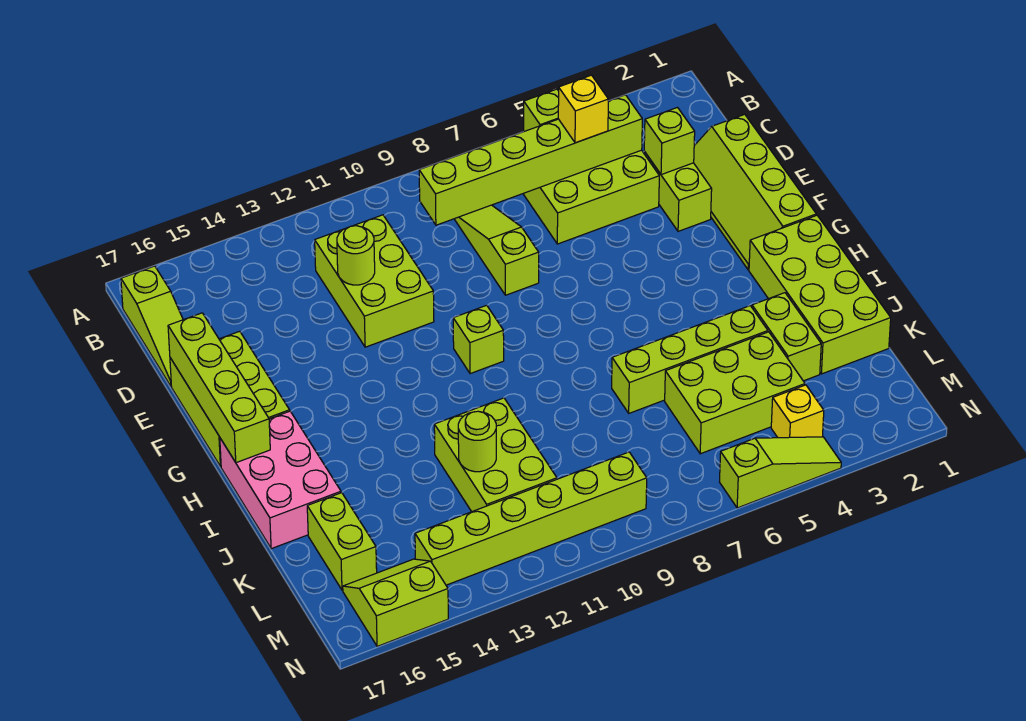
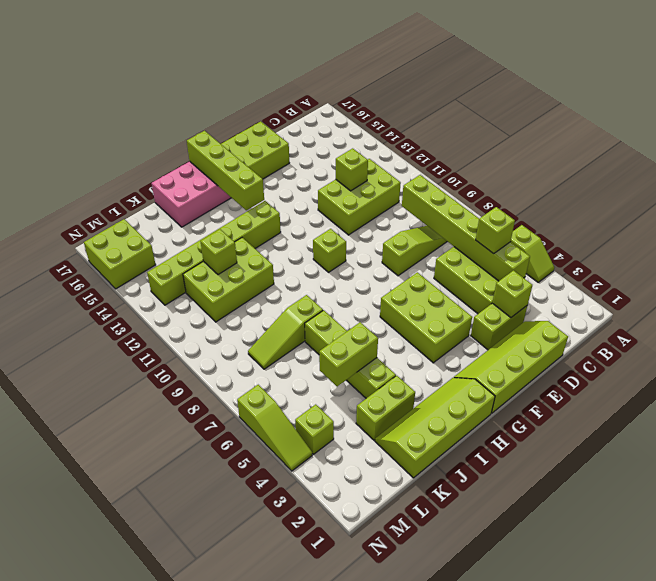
lime 1x3 slope [121,266,183,386] -> lime 1x3 slope moved to [248,295,323,369]
yellow 1x1 brick [558,75,608,143] -> lime 1x1 brick [476,207,515,254]
lime 1x1 round brick [337,226,375,285] -> lime 1x1 brick [336,148,368,191]
lime 1x4 brick [168,313,270,463] -> lime 1x4 brick turned to [187,131,264,210]
lime 2x4 brick [749,215,891,374] -> lime 2x4 slope [375,378,495,478]
lime 2x3 brick [665,332,805,454] -> lime 2x3 brick moved to [380,272,472,363]
lime 1x1 round brick [458,411,496,472] -> lime 1x1 brick [200,229,237,275]
lime 1x2 brick [307,493,377,590] -> lime 1x2 brick moved to [319,322,378,387]
yellow 1x1 brick [771,385,824,438] -> lime 1x1 brick [295,404,334,454]
lime 1x6 brick [415,452,647,585] -> lime 1x6 brick turned to [147,201,281,305]
lime 2x2 slope [343,559,448,646] -> lime 2x2 brick [84,219,156,289]

